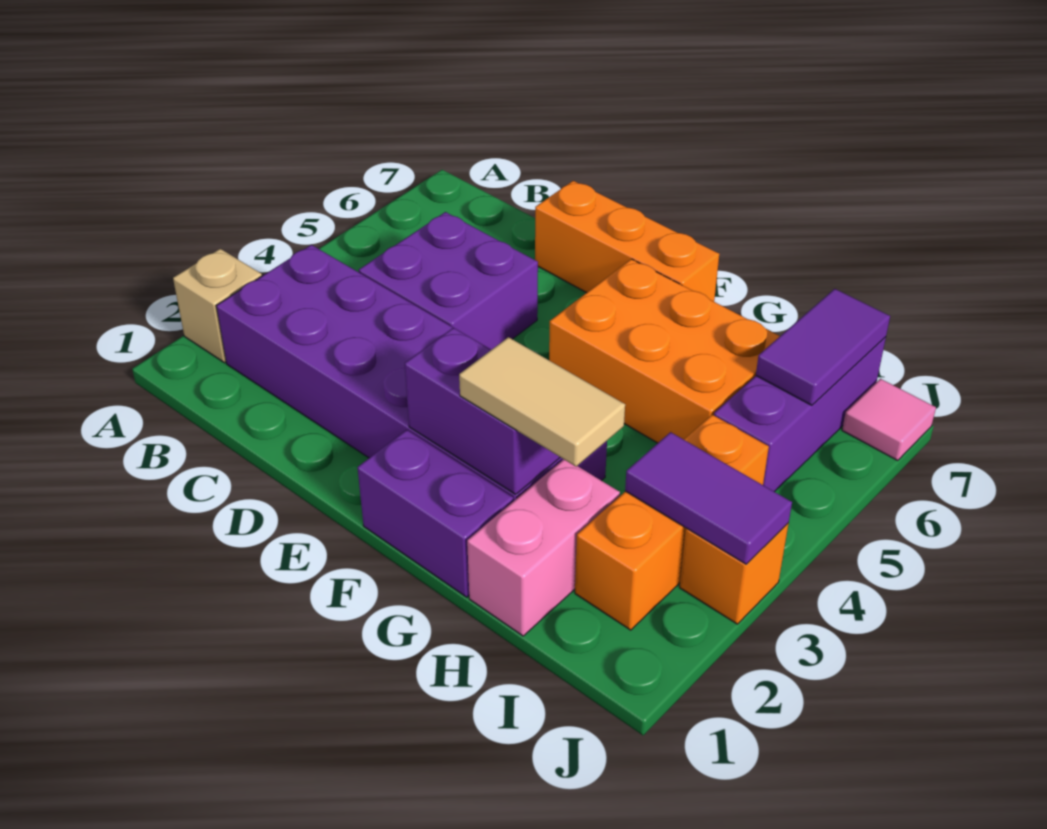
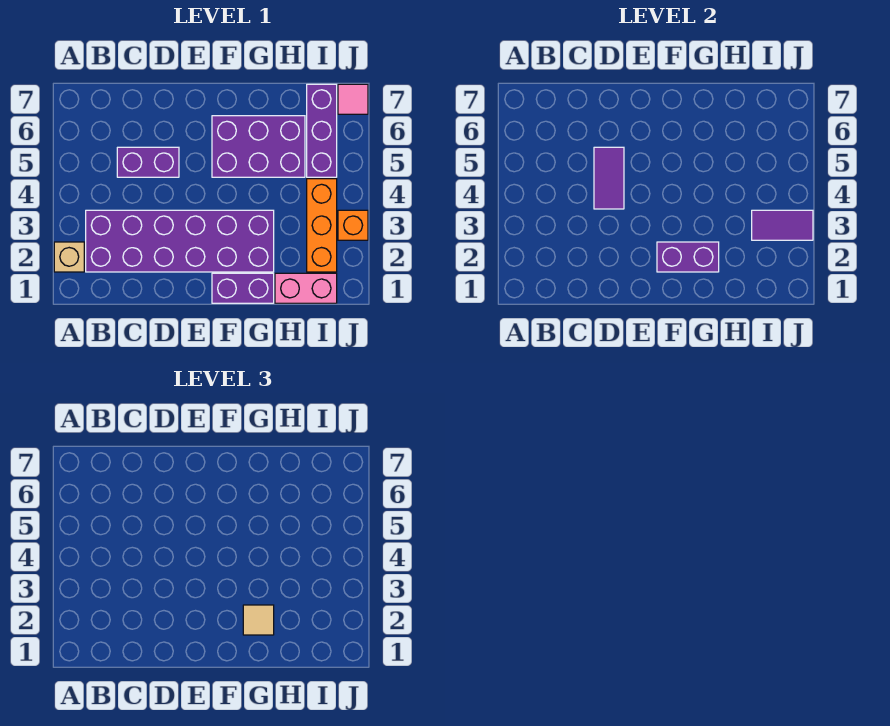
purple 2x2 brick [359,212,538,350] -> purple 1x2 brick [117,147,179,177]
orange 1x3 brick [535,181,719,301] -> none
orange 2x3 brick [549,259,780,443] -> purple 2x3 brick [212,116,305,177]
tan 1x2 tile [459,337,625,467] -> tan 1x1 tile [243,605,274,635]
pink 1x2 brick [467,459,620,636] -> pink 1x2 brick turned to [275,273,337,303]
purple 1x2 tile [756,289,890,405] -> purple 1x2 tile moved to [594,147,624,209]

